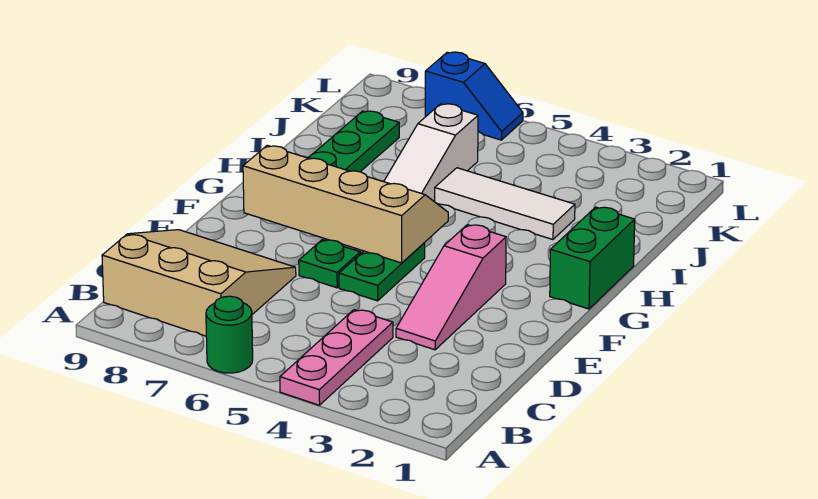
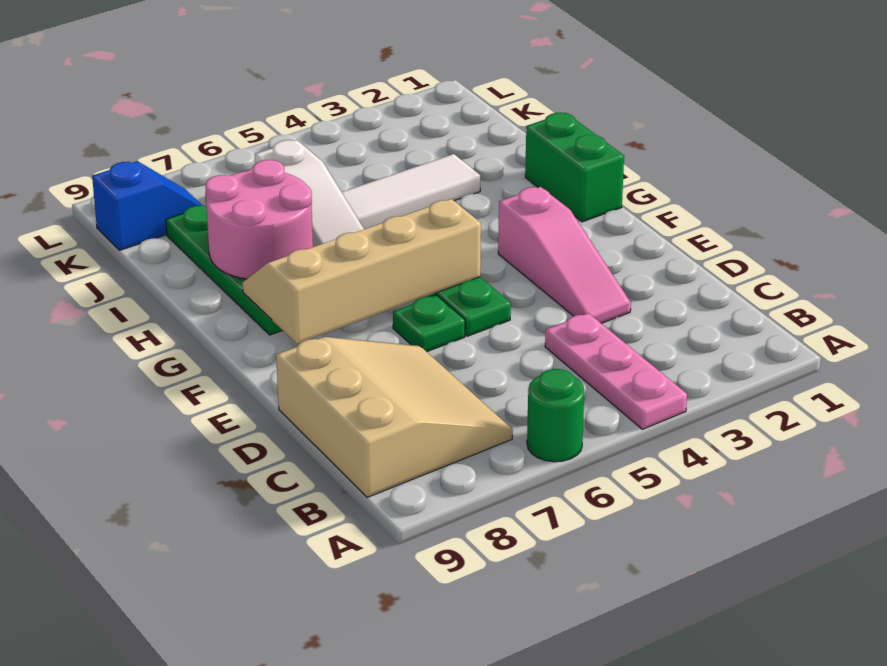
tan 3x3 slope [102,230,296,336] -> tan 3x3 slope turned to [276,337,513,498]
none -> pink 2x2 round brick [205,160,313,279]
blue 1x2 slope [425,52,523,140] -> blue 1x2 slope moved to [92,161,202,250]

